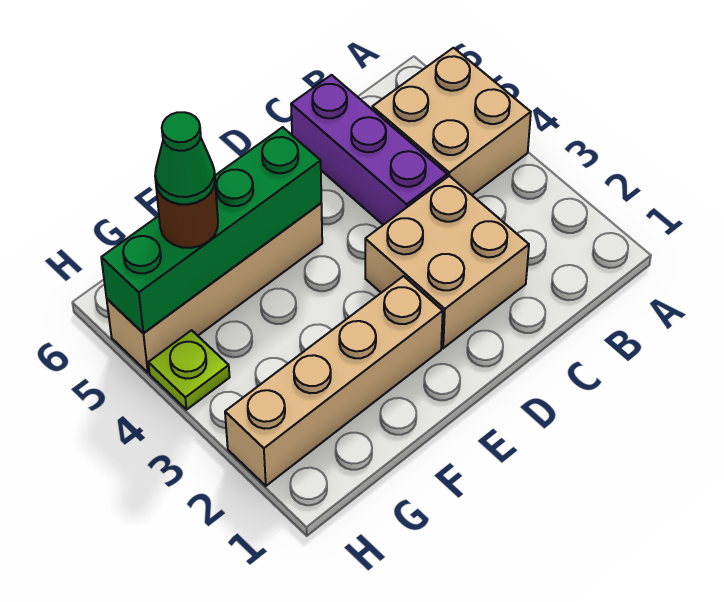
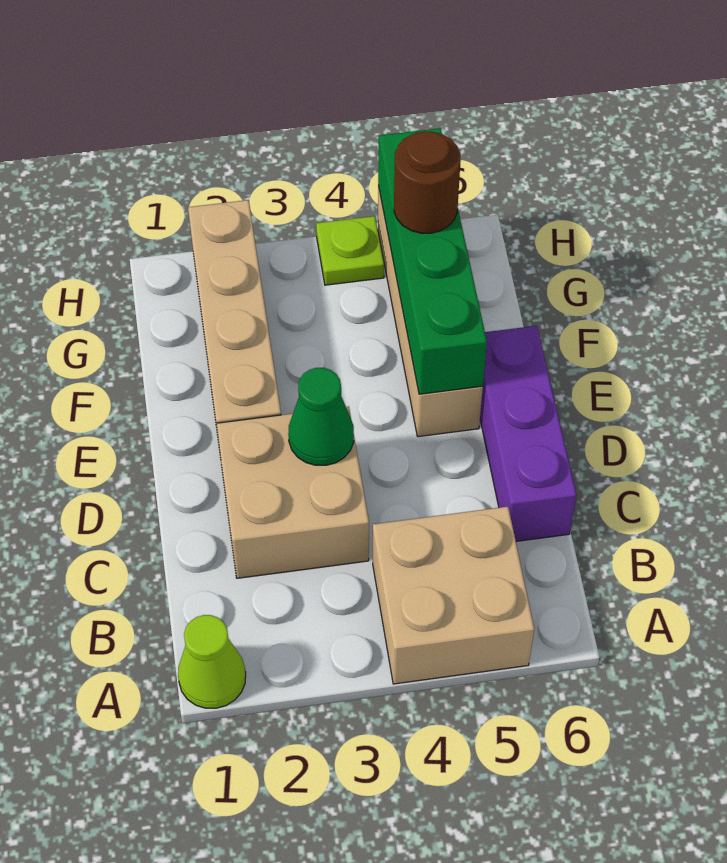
none -> lime 1x1 cone [178,615,246,708]
purple 1x3 brick [291,75,447,225] -> purple 1x3 brick turned to [480,326,576,541]
green 1x1 cone [155,112,215,204] -> green 1x1 cone moved to [288,368,354,465]

